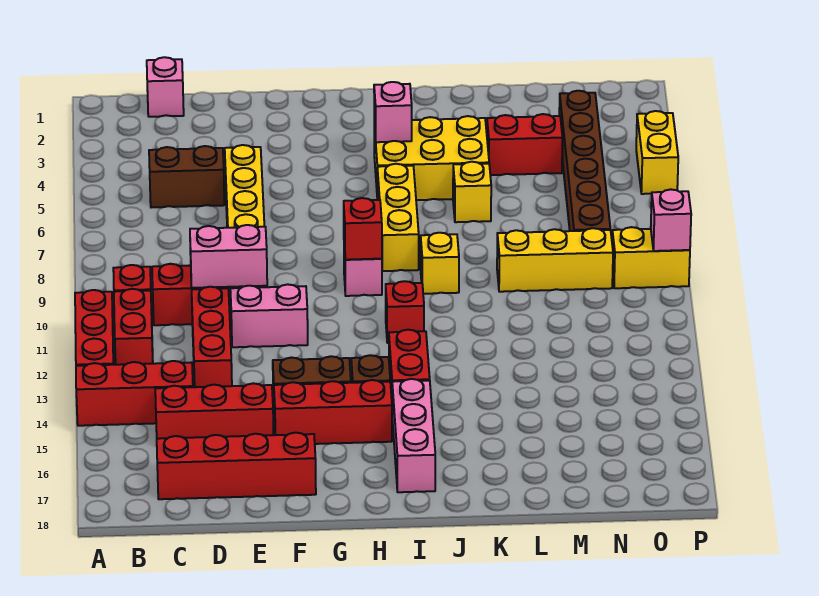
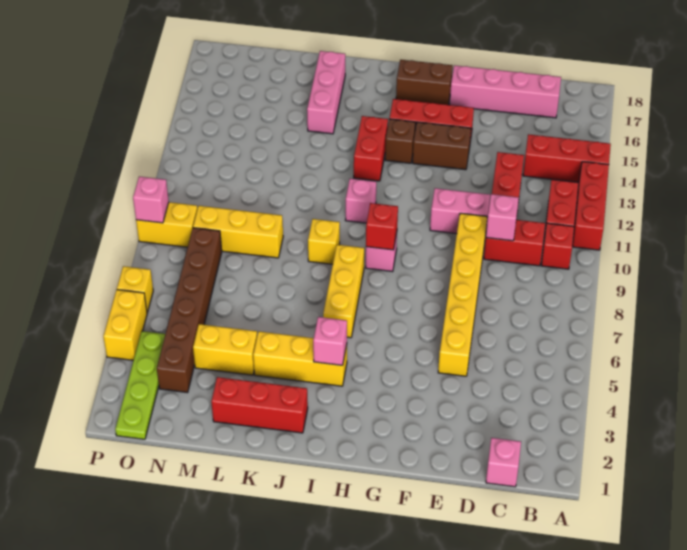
brown 1x2 brick [149,146,224,207] -> brown 1x2 brick moved to [396,60,453,105]
red 1x3 brick [155,383,273,439] -> red 1x3 brick moved to [211,377,308,433]
red 1x4 brick [157,433,316,499] -> pink 1x4 brick [450,65,561,118]
pink 1x2 brick [190,225,267,288] -> pink 1x1 brick [486,194,519,241]
yellow 2x3 brick [374,116,489,200] -> yellow 1x3 brick [253,331,347,386]
red 1x1 brick [386,281,424,343] -> pink 1x1 brick [346,179,376,223]
pink 1x3 brick [392,379,435,492] -> pink 1x3 brick moved to [307,51,345,134]
yellow 1x1 brick [453,162,491,222] -> yellow 1x1 brick moved to [117,266,153,313]
red 1x2 brick [487,114,563,175] -> yellow 1x2 brick [193,324,257,375]
none -> lime 1x4 plate [115,331,165,439]

